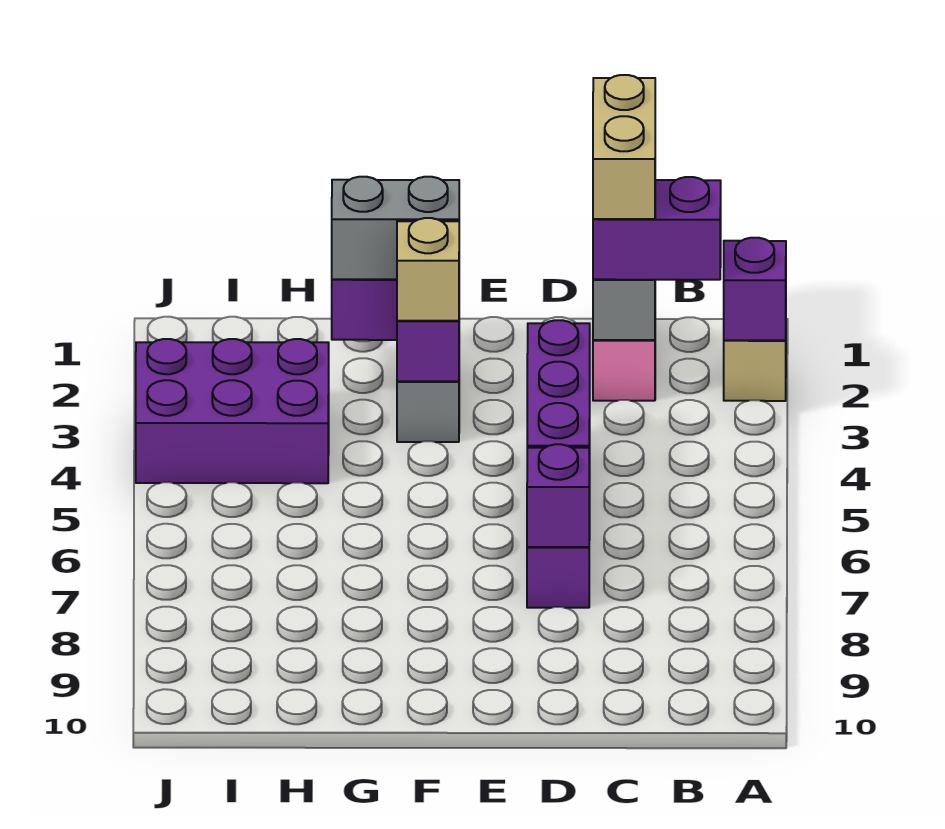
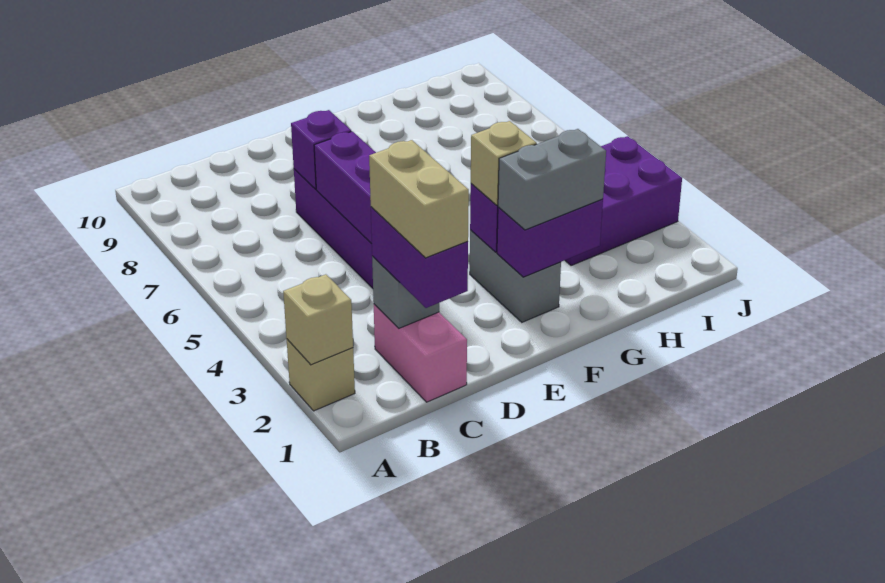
purple 1x1 brick [724,238,786,340] -> tan 1x1 brick [283,274,353,365]
purple 1x2 brick [593,177,721,280] -> purple 1x2 brick turned to [371,207,468,308]

